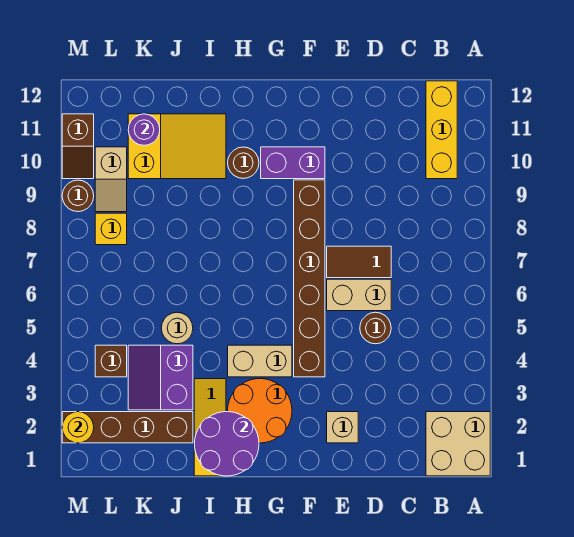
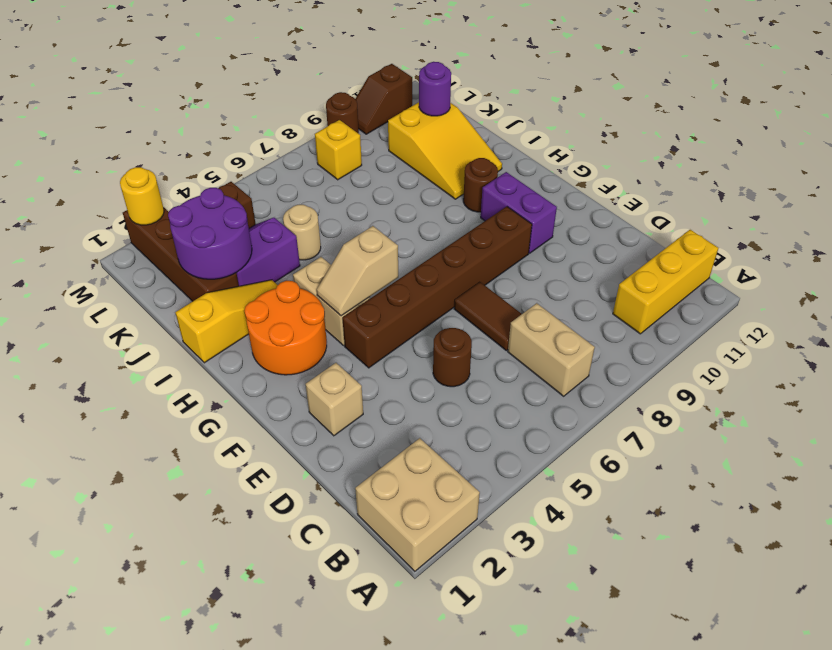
tan 1x2 brick [327,279,391,311] -> tan 1x2 brick moved to [508,303,595,396]
purple 2x2 round brick [194,412,259,476] -> purple 2x2 round brick moved to [168,188,252,279]
tan 1x2 slope [95,147,127,212] -> tan 1x2 slope moved to [317,226,398,316]

